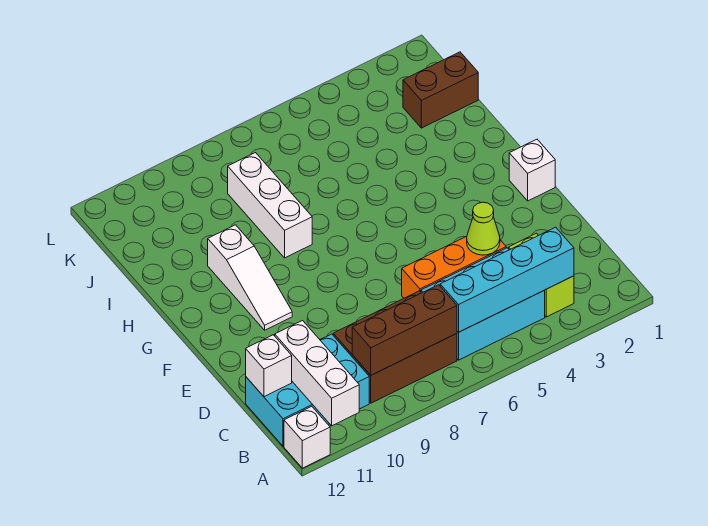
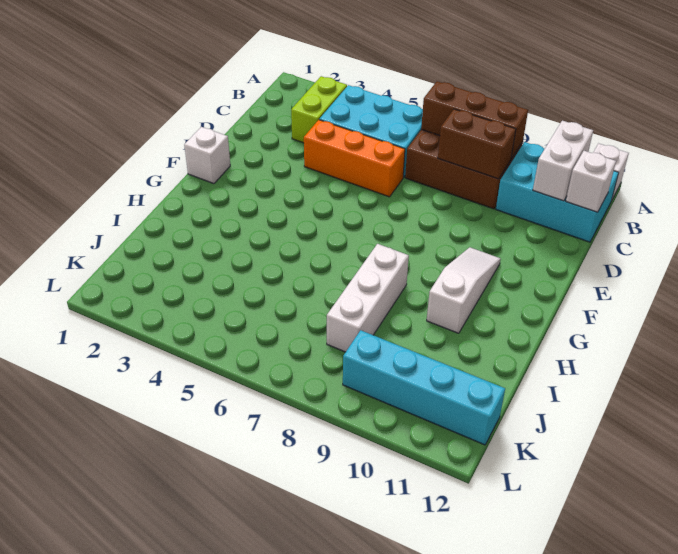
white 1x3 brick [275,321,359,426] -> white 1x2 brick [533,121,593,201]
cyan 1x4 brick [440,227,574,332] -> cyan 1x4 brick moved to [343,330,505,445]
lime 1x1 cone [467,202,500,255] -> none
brown 1x2 brick [403,52,478,128] -> brown 1x2 brick moved to [438,109,516,179]

